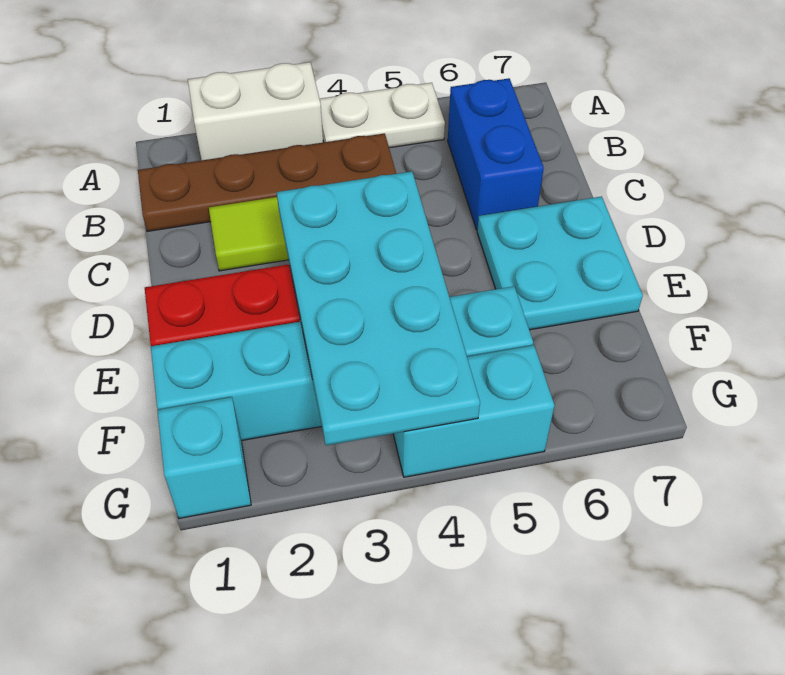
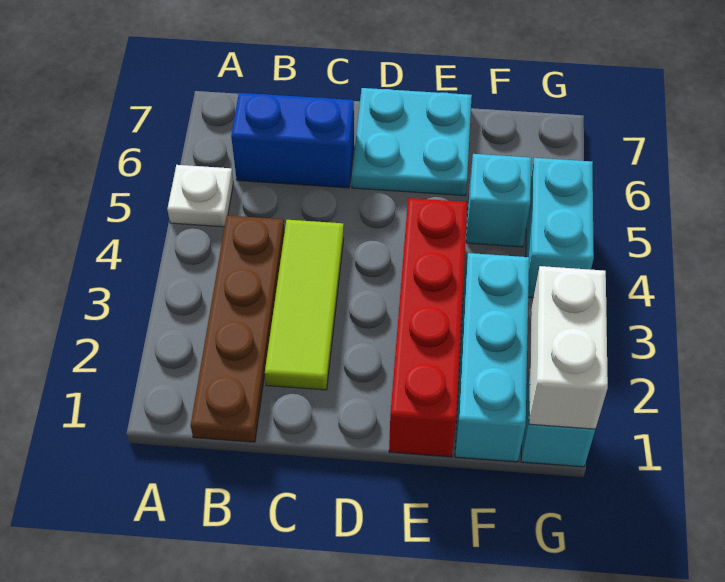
white 1x2 brick [188,62,323,160] -> white 1x2 brick moved to [529,266,608,429]
white 1x2 plate [320,83,445,148] -> white 1x1 plate [167,165,233,227]
cyan 2x4 plate [277,171,480,445] -> none

